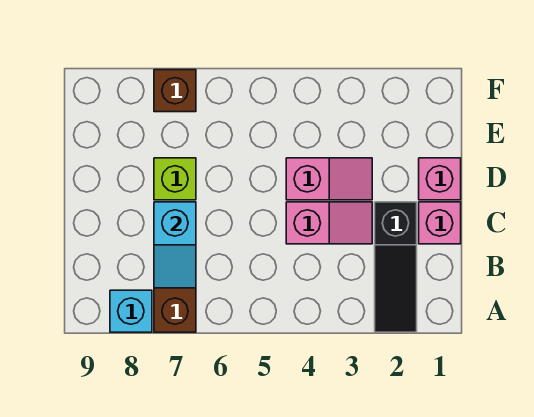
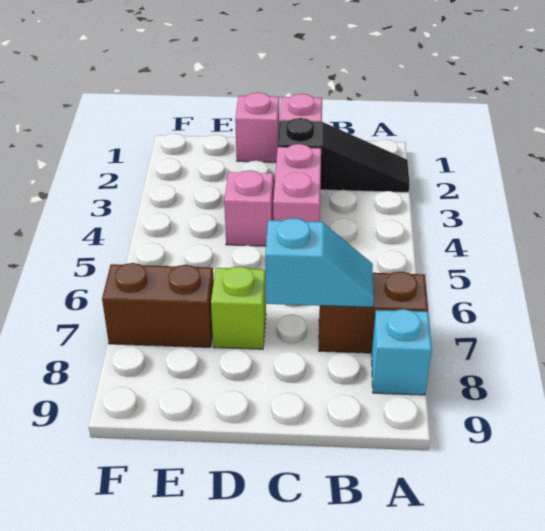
pink 1x2 slope [286,202,372,244] -> pink 1x2 brick [273,144,321,222]
brown 1x1 brick [154,70,196,112] -> brown 1x2 brick [102,263,214,347]

